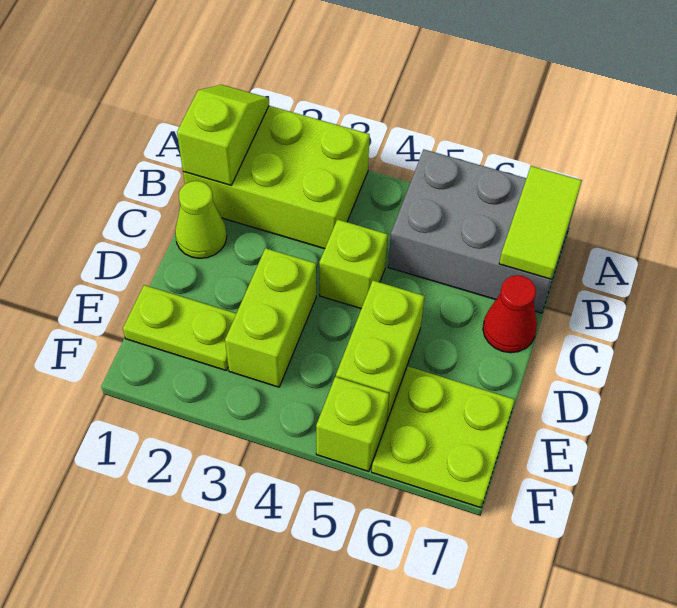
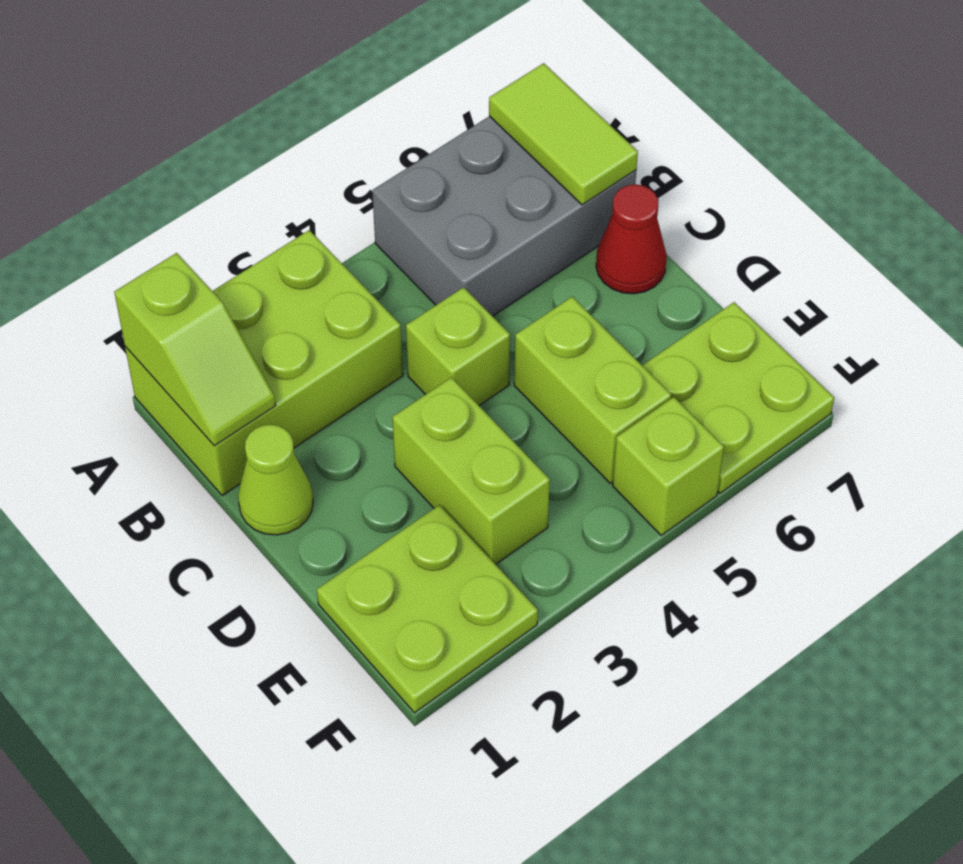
lime 1x2 slope [177,85,269,185] -> lime 1x2 slope turned to [114,253,276,446]
lime 1x2 plate [123,285,236,370] -> lime 2x2 plate [317,505,538,713]

